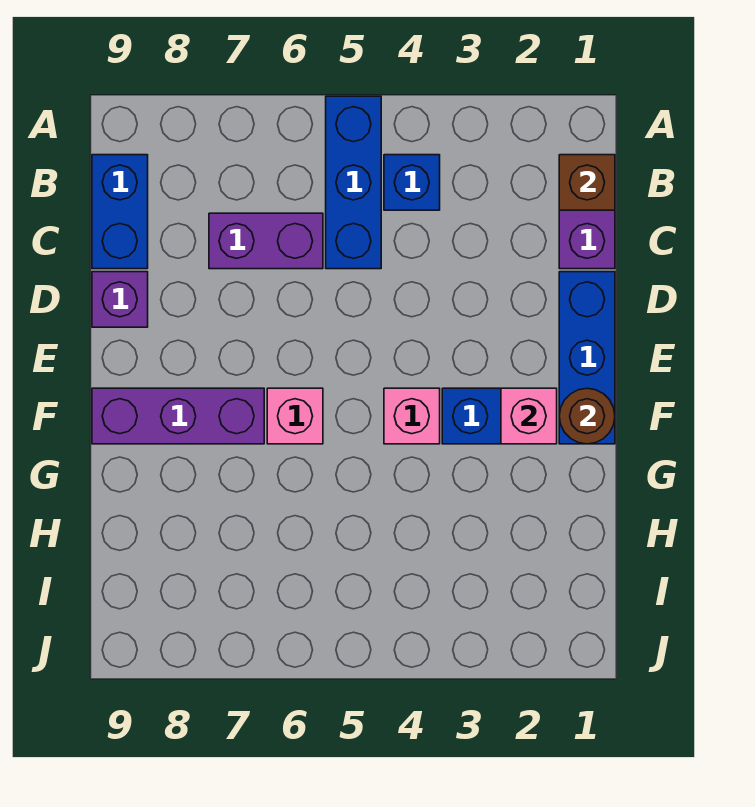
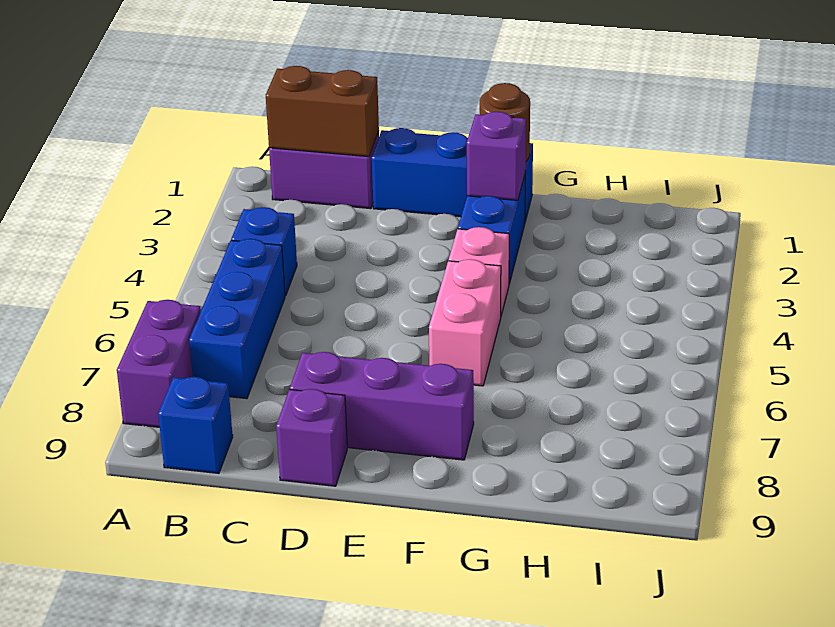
blue 1x3 brick [326,96,381,269] -> blue 1x3 brick turned to [189,239,285,399]
brown 1x1 brick [559,155,615,210] -> brown 1x2 brick [266,66,379,157]
blue 1x2 brick [92,155,148,269] -> blue 1x1 brick [158,377,233,473]
purple 1x2 brick [209,213,323,269] -> purple 1x2 brick moved to [117,300,201,427]
pink 1x1 brick [501,388,557,444] -> purple 1x1 brick [467,112,526,200]
pink 1x1 brick [267,388,323,444] -> pink 1x2 brick [429,259,501,386]
purple 1x3 brick [92,388,264,444] -> purple 1x3 brick turned to [290,352,474,460]

